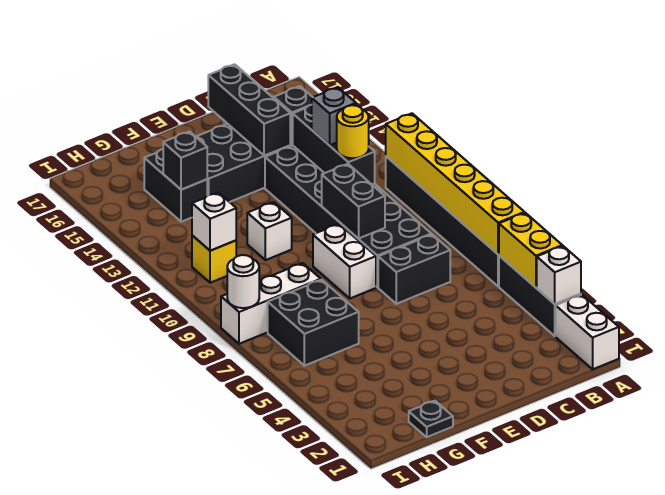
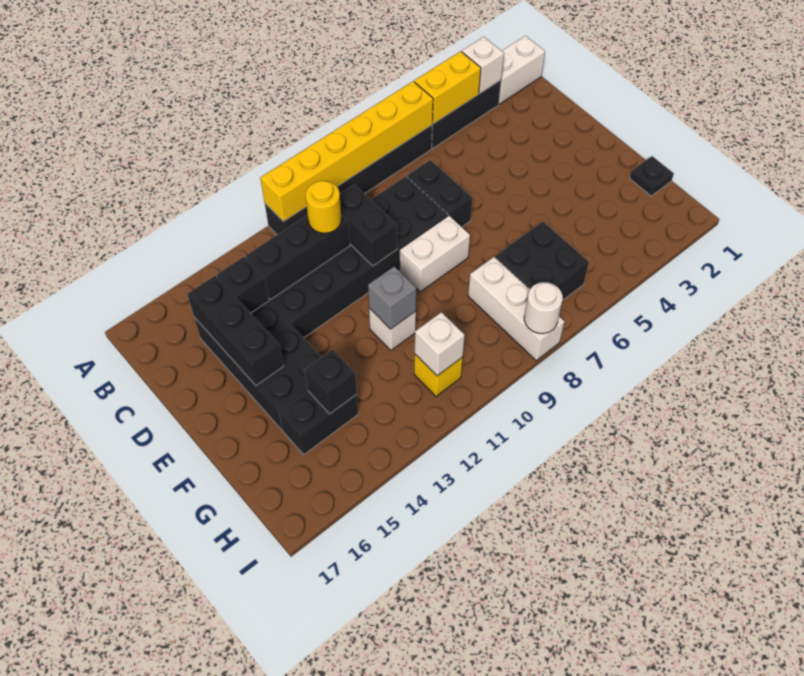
grey 1x1 brick [312,87,356,145] -> grey 1x1 brick moved to [368,267,416,329]
black 1x2 brick [322,164,385,239] -> black 1x2 brick turned to [340,184,397,266]
black 1x3 brick [208,64,290,156] -> black 1x3 brick turned to [187,275,283,386]

